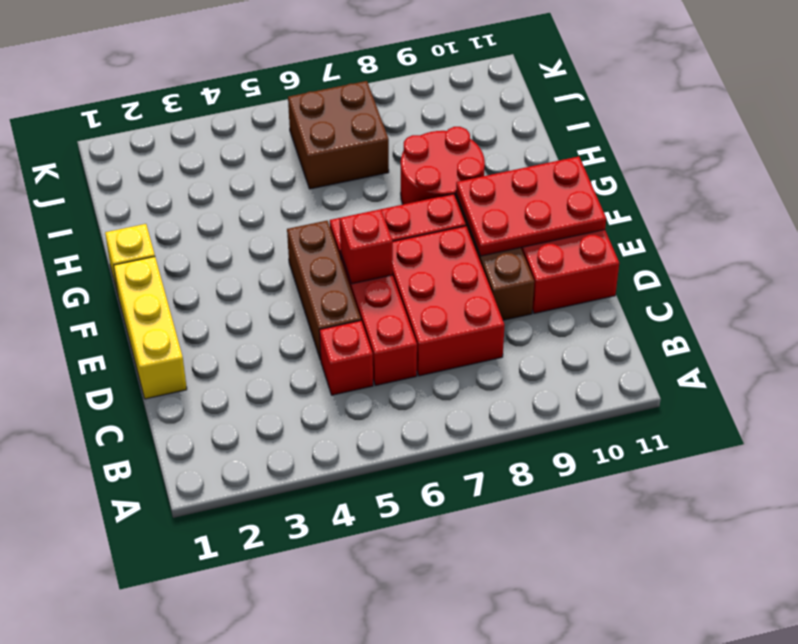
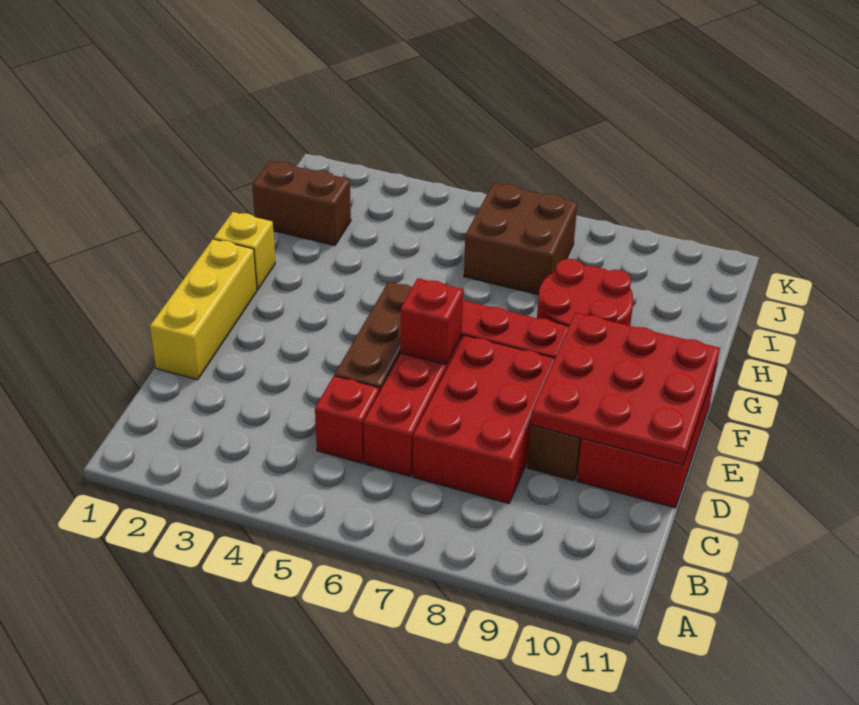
red 2x3 plate [456,156,606,256] -> red 3x3 plate [531,313,720,465]
none -> brown 1x2 brick [252,161,351,245]

